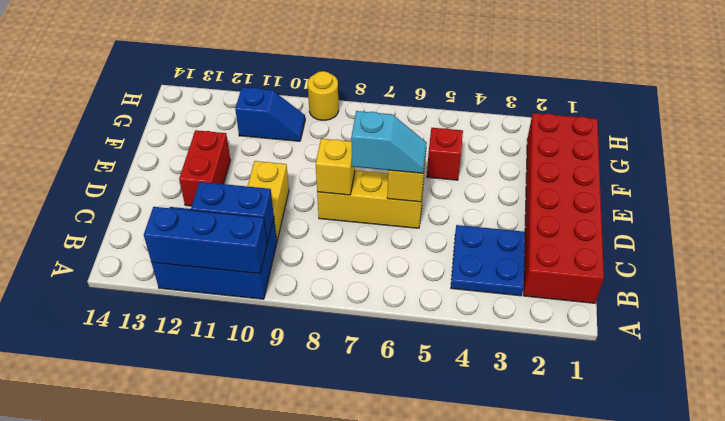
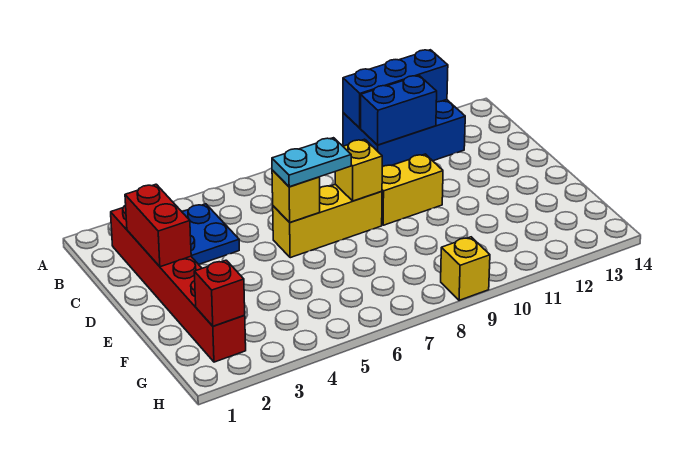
red 2x6 brick [524,113,604,303] -> red 1x6 brick [111,205,246,362]
yellow 1x2 brick [248,161,289,240] -> yellow 1x2 brick turned to [382,154,443,225]
cyan 1x2 slope [351,111,427,173] -> cyan 1x2 plate [272,138,351,187]
red 1x2 brick [179,130,230,206] -> red 1x2 brick moved to [125,184,191,267]
red 1x1 brick [427,128,463,180] -> red 1x1 brick moved to [194,260,245,326]
blue 1x2 slope [235,87,305,141] -> none
yellow 1x1 round brick [308,71,339,120] -> yellow 1x1 brick [441,237,490,300]

